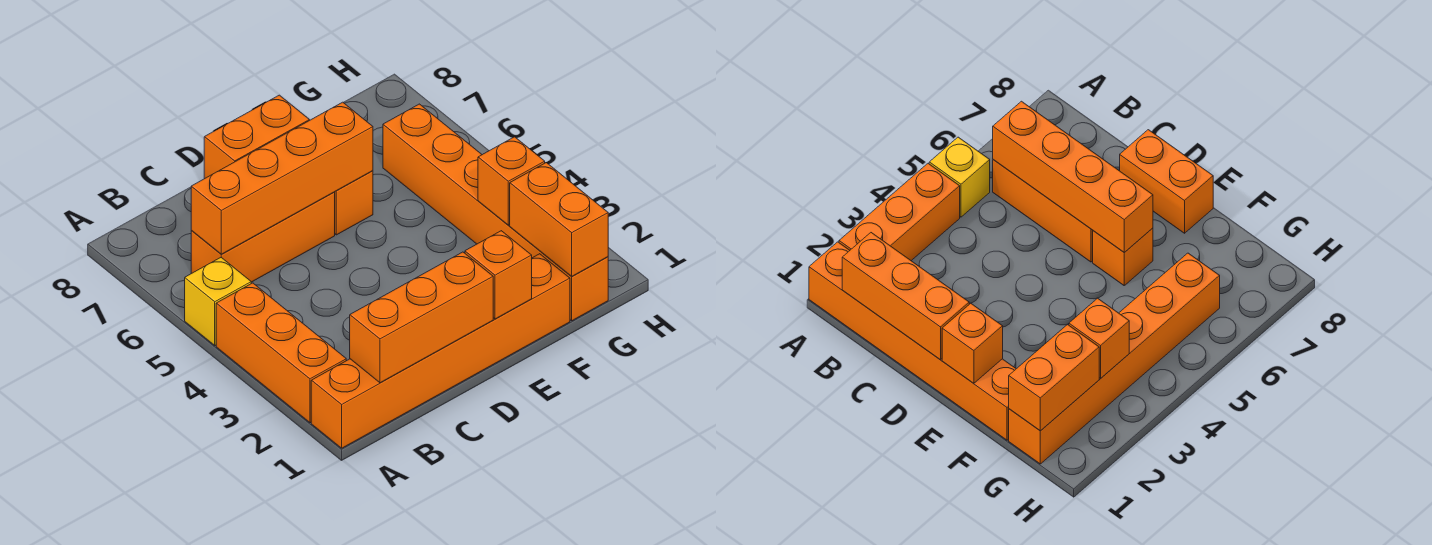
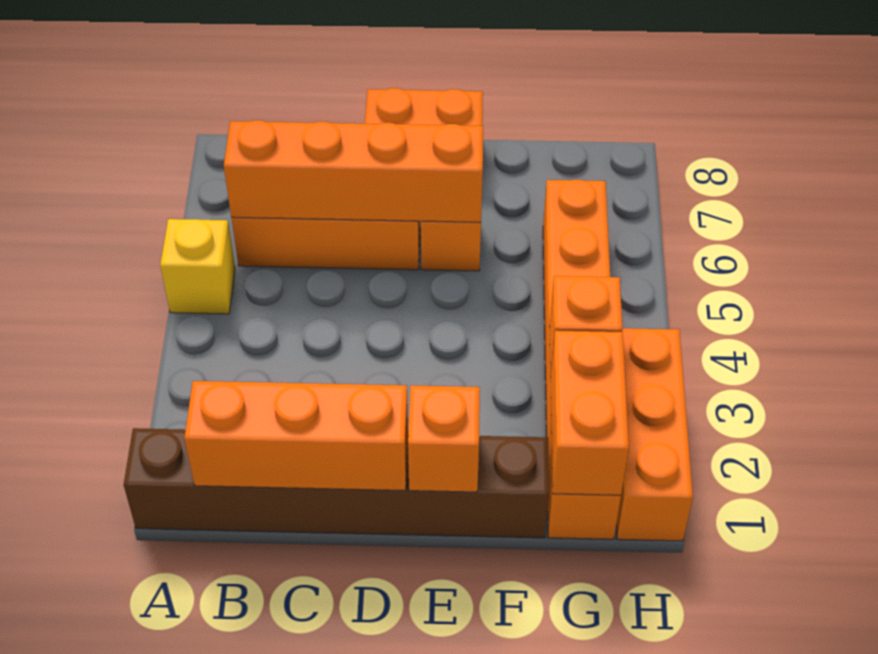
orange 1x6 brick [311,254,570,448] -> brown 1x6 brick [124,428,549,538]
orange 1x3 brick [216,283,346,423] -> orange 1x3 brick moved to [616,328,693,541]

